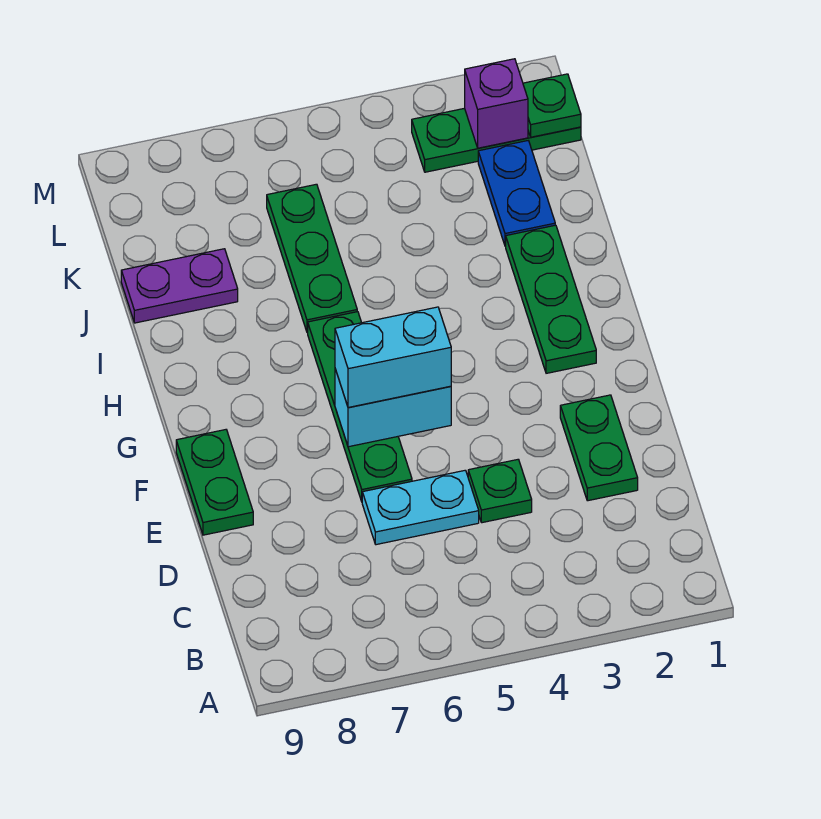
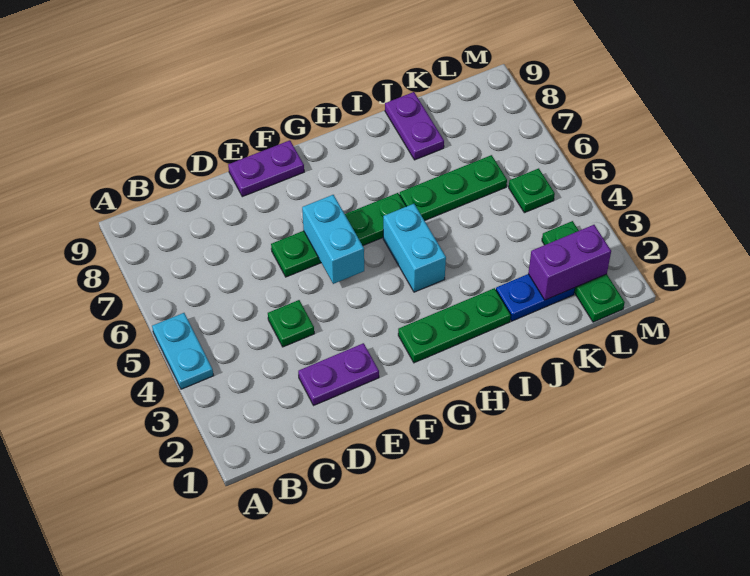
green 1x2 plate [560,395,638,501] -> purple 1x2 plate [298,343,379,405]
cyan 1x2 plate [362,470,479,545] -> cyan 1x2 plate moved to [152,313,214,389]
green 1x2 plate [176,430,253,535] -> purple 1x2 plate [228,140,304,197]
cyan 1x2 brick [335,307,451,407] -> cyan 1x2 brick moved to [383,204,446,292]
green 1x1 plate [523,74,581,137] -> green 1x1 plate moved to [509,168,555,213]
purple 1x1 brick [465,59,528,148] -> purple 1x2 brick [528,225,611,300]

